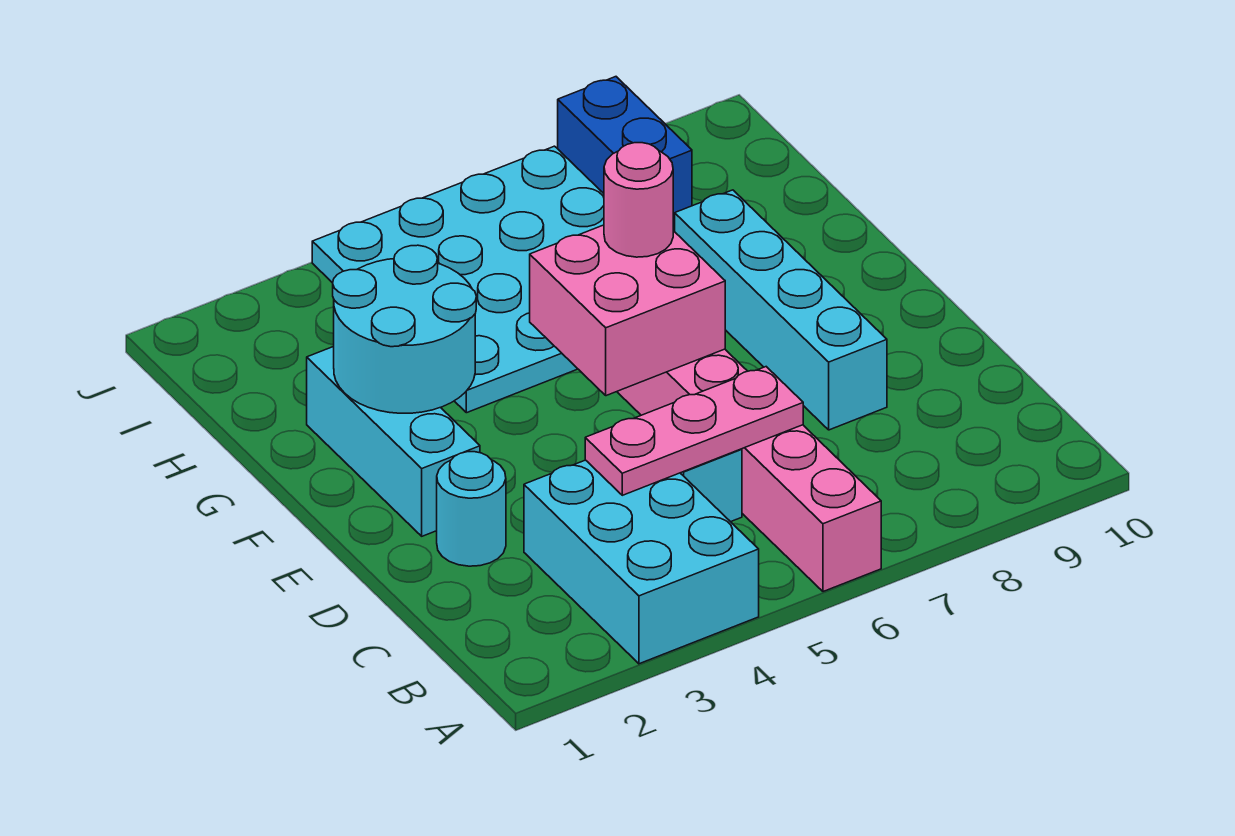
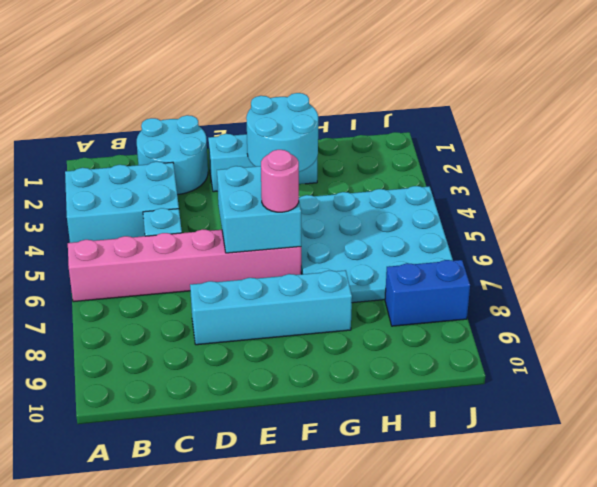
pink 1x3 plate [585,367,803,495] -> none
cyan 1x1 round brick [437,452,506,566] -> cyan 2x2 round brick [137,115,208,195]
pink 2x2 brick [530,225,725,396] -> cyan 2x2 brick [217,166,301,253]

